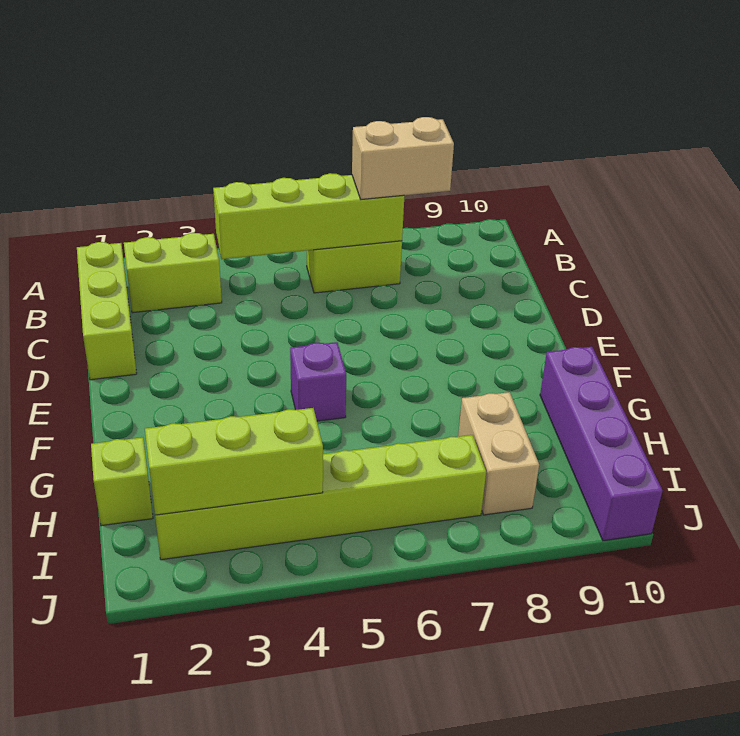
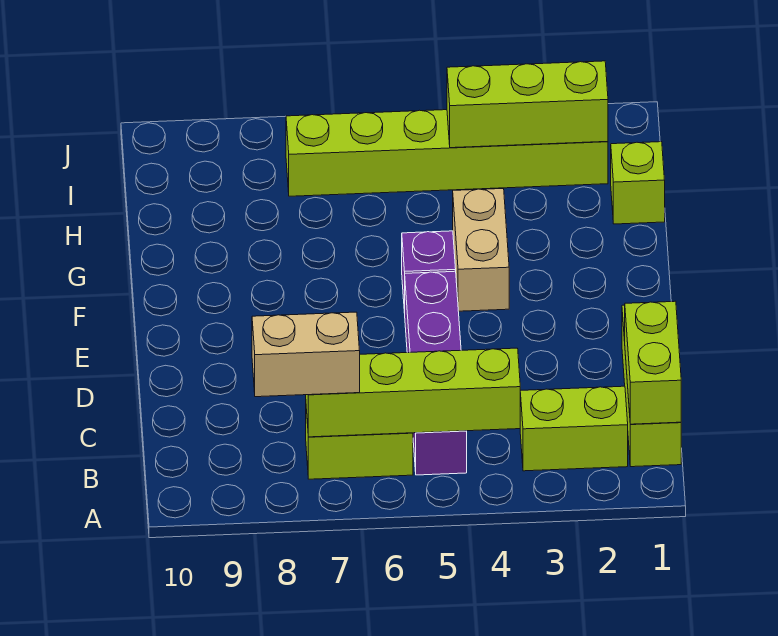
none -> lime 1x2 brick [625,301,681,424]
purple 1x4 brick [540,347,663,541] -> purple 1x4 brick moved to [405,271,467,475]
tan 1x2 brick [458,392,539,515] -> tan 1x2 brick moved to [453,189,509,311]

